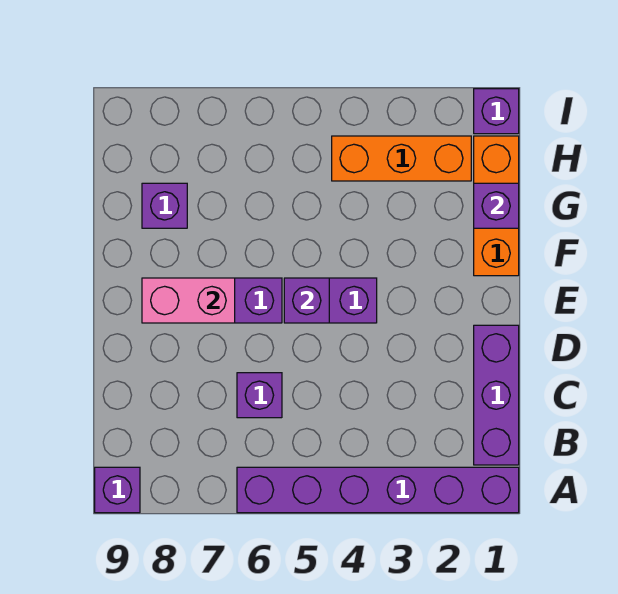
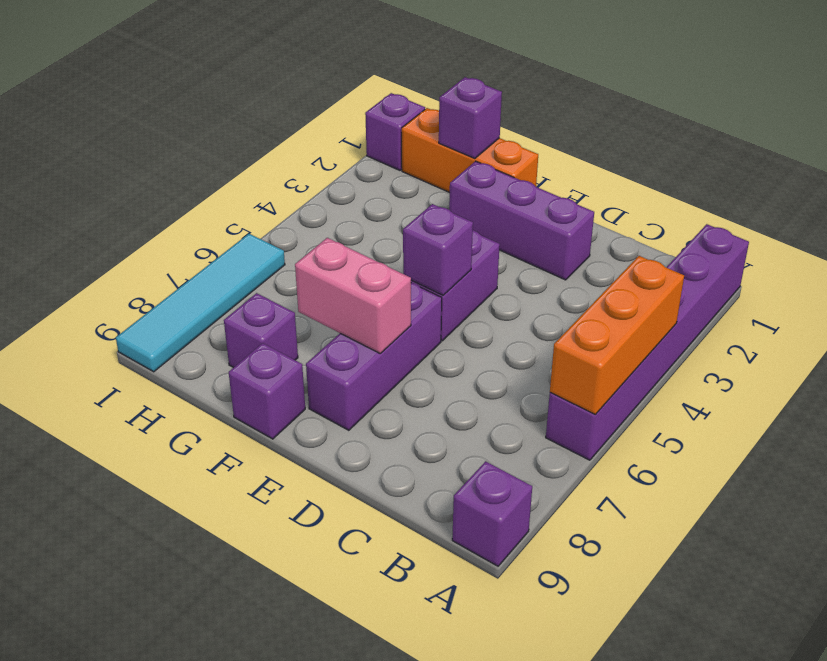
purple 1x3 brick [474,325,519,465] -> purple 1x3 brick moved to [449,161,594,280]
purple 1x1 brick [237,373,282,418] -> purple 1x1 brick moved to [229,343,305,439]
pink 1x2 brick [142,278,235,323] -> pink 1x2 brick turned to [295,238,411,353]
orange 1x3 brick [332,136,471,181] -> orange 1x3 brick moved to [550,256,684,415]
none -> cyan 1x4 tile [116,234,285,372]

